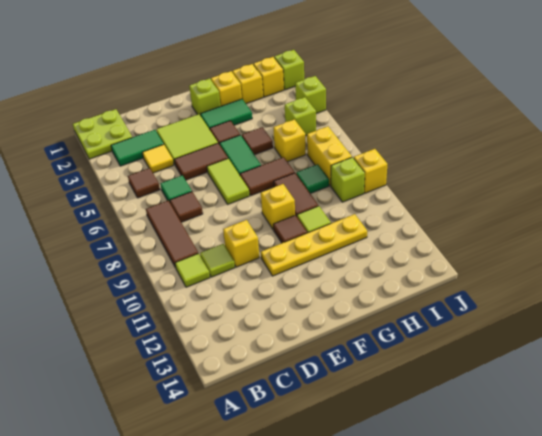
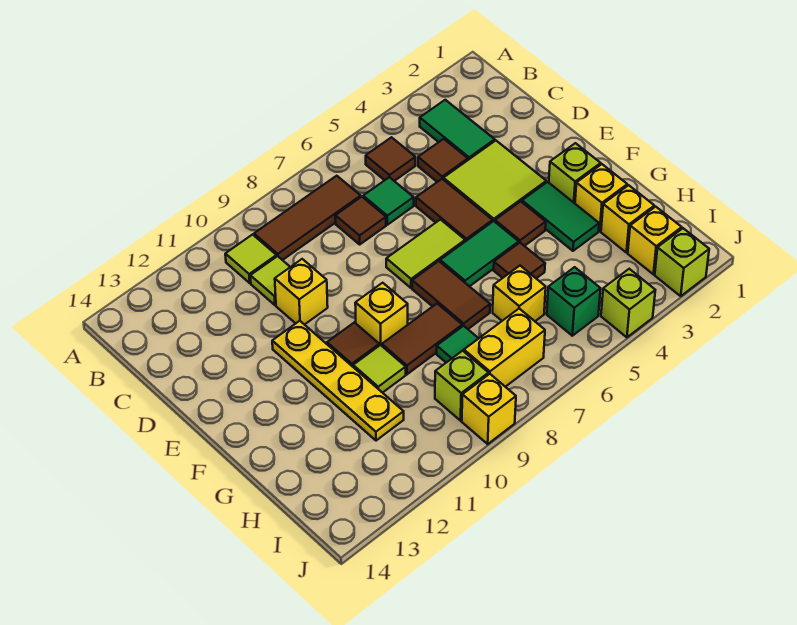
lime 2x2 plate [73,109,132,159] -> none
yellow 1x1 tile [142,144,174,173] -> brown 1x1 tile [418,139,468,182]
lime 1x1 brick [285,97,316,136] -> green 1x1 brick [547,267,601,336]

